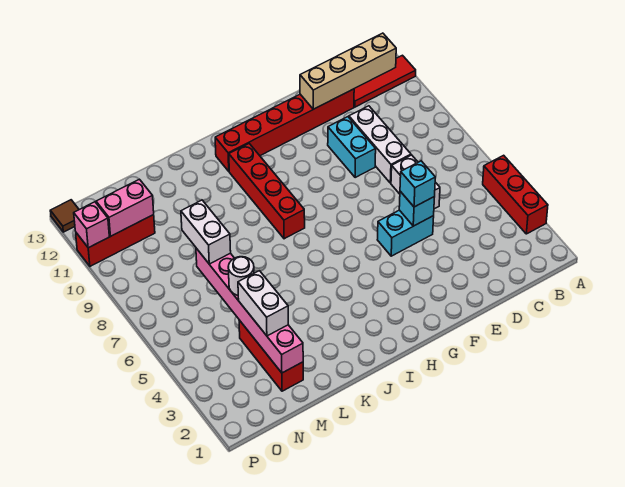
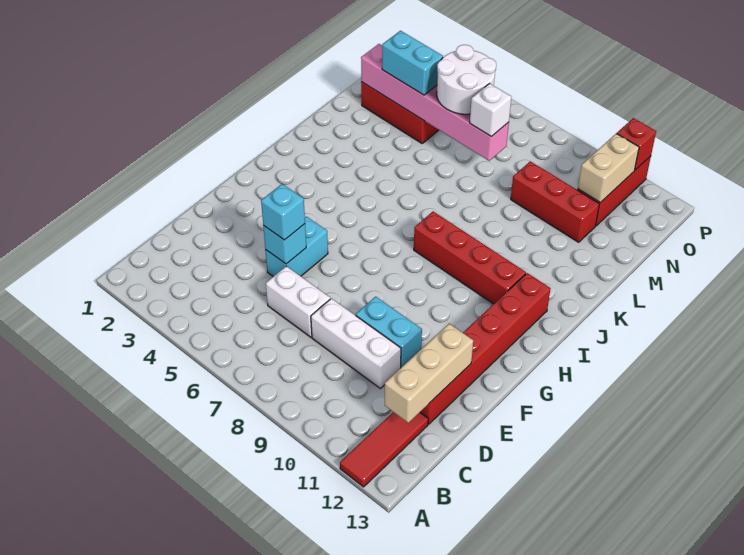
red 1x3 brick [483,155,548,234] -> red 1x3 brick moved to [511,161,599,242]
tan 1x4 brick [300,33,396,109] -> tan 1x3 brick [385,324,473,423]
white 1x2 brick [238,271,288,336] -> cyan 1x2 brick [382,31,443,95]
white 1x1 round brick [228,257,254,295] -> white 2x2 round brick [437,45,496,114]
white 1x2 brick [181,200,231,264] -> white 1x1 brick [470,84,511,137]
pink 1x2 brick [96,179,154,236] -> tan 1x2 brick [578,134,639,202]
pink 1x1 brick [74,202,109,248] -> red 1x1 brick [617,118,656,170]
brown 1x1 tile [50,200,79,232] -> none

